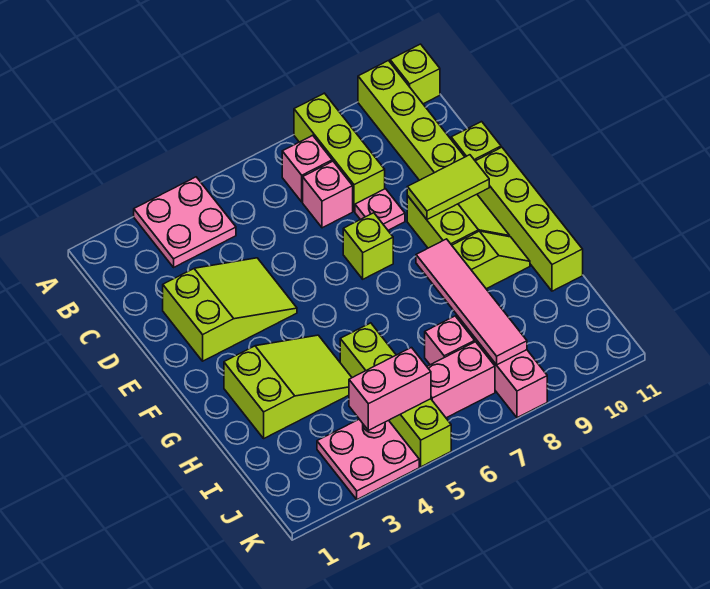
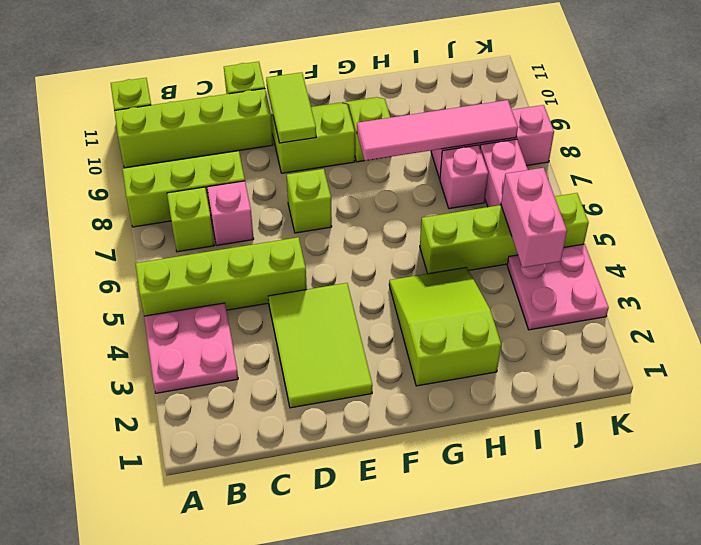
pink 1x1 brick [282,135,332,202] -> lime 1x1 brick [167,187,214,252]
lime 2x3 slope [163,258,297,361] -> lime 2x3 tile [268,283,373,408]
pink 1x1 plate [355,189,405,230] -> none
lime 1x4 brick [476,147,583,291] -> lime 1x4 brick moved to [136,237,307,316]

